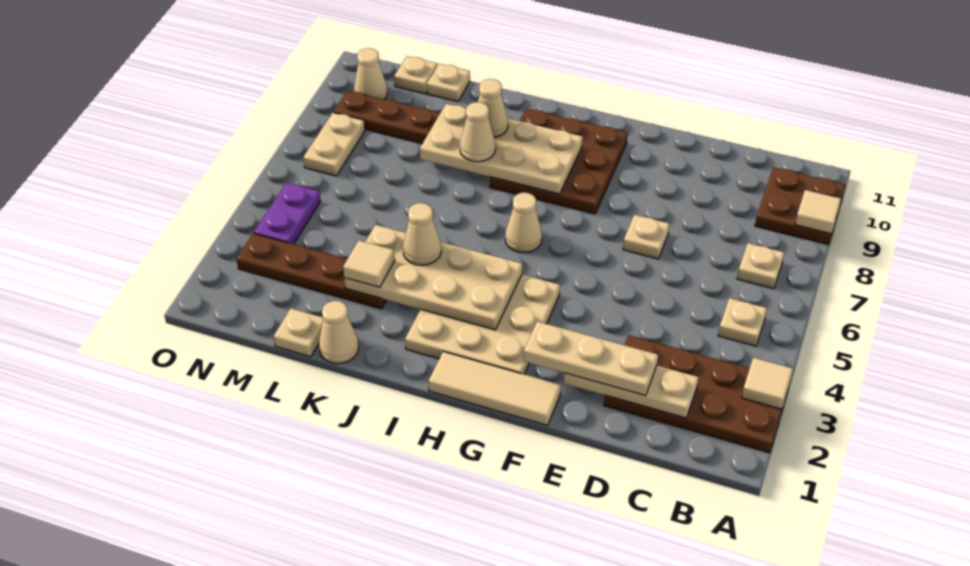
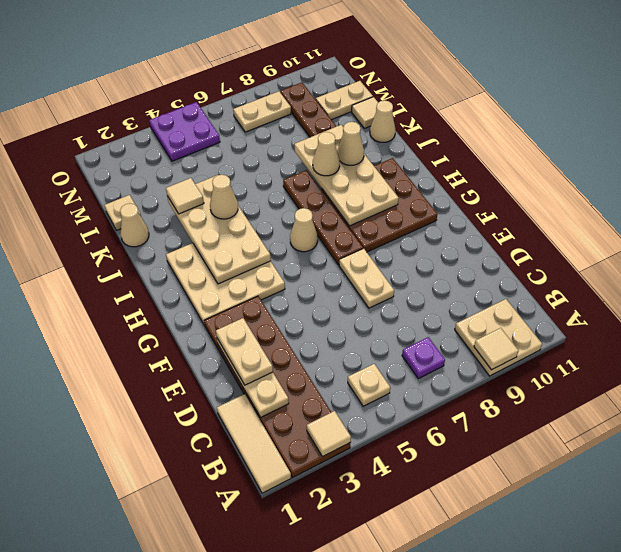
brown 2x4 plate [604,335,787,453] -> brown 2x6 plate [204,296,350,478]
brown 2x2 plate [755,167,845,245] -> tan 2x2 plate [455,299,542,376]
tan 1x1 plate [737,243,784,289] -> purple 1x1 plate [402,337,445,379]
tan 1x3 plate [524,321,658,395] -> tan 1x2 plate [216,318,273,385]
tan 1x1 plate [623,215,670,259] -> tan 1x2 plate [339,248,394,308]
tan 1x3 tile [428,351,561,425] -> tan 1x3 tile moved to [217,394,291,493]
brown 1x4 plate [237,233,386,309] -> brown 1x4 plate moved to [283,170,363,265]
tan 1x1 plate [427,64,470,102] -> tan 1x1 tile [352,97,378,129]
tan 1x1 plate [394,56,437,94] -> tan 1x2 plate [316,81,373,120]
purple 1x2 plate [254,183,321,244] -> purple 2x2 plate [149,102,220,161]
tan 1x1 cone [354,48,387,99] -> tan 1x1 cone moved to [370,100,396,142]

